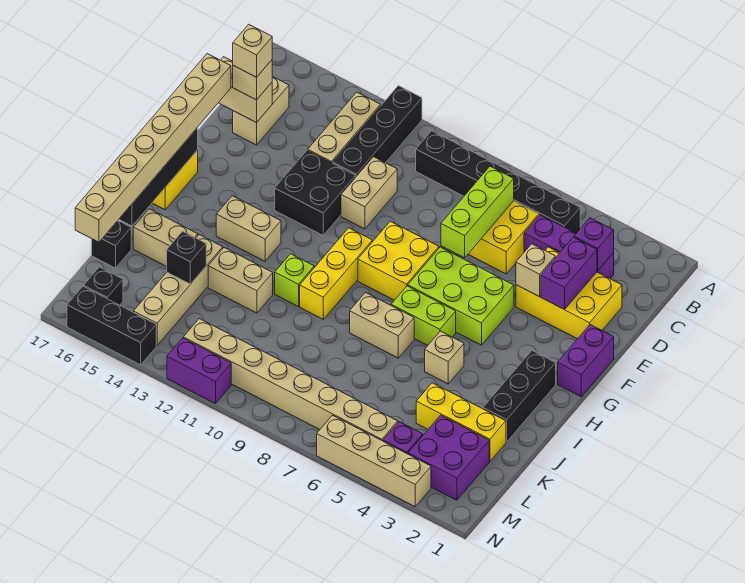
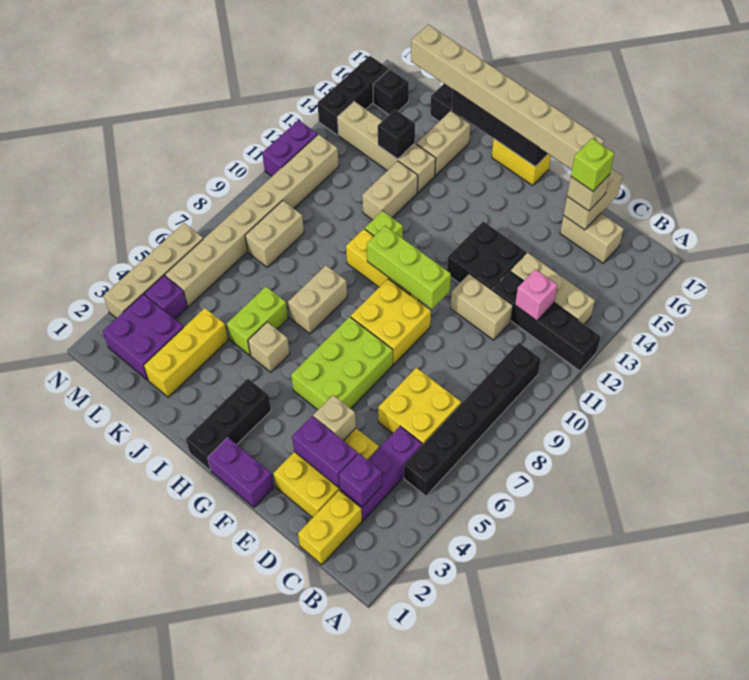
none -> yellow 1x2 brick [298,490,362,565]
lime 1x3 brick [441,166,514,258] -> lime 1x3 brick moved to [367,226,451,309]
none -> pink 1x1 brick [515,269,558,321]
tan 1x1 brick [233,24,272,77] -> lime 1x1 brick [571,138,615,191]
black 1x3 brick [483,351,556,442] -> black 1x3 brick turned to [186,379,271,471]
lime 1x2 brick [391,286,456,345] -> lime 1x2 brick moved to [227,287,288,355]
tan 1x2 brick [216,196,281,261] -> tan 1x2 brick moved to [245,200,304,267]

